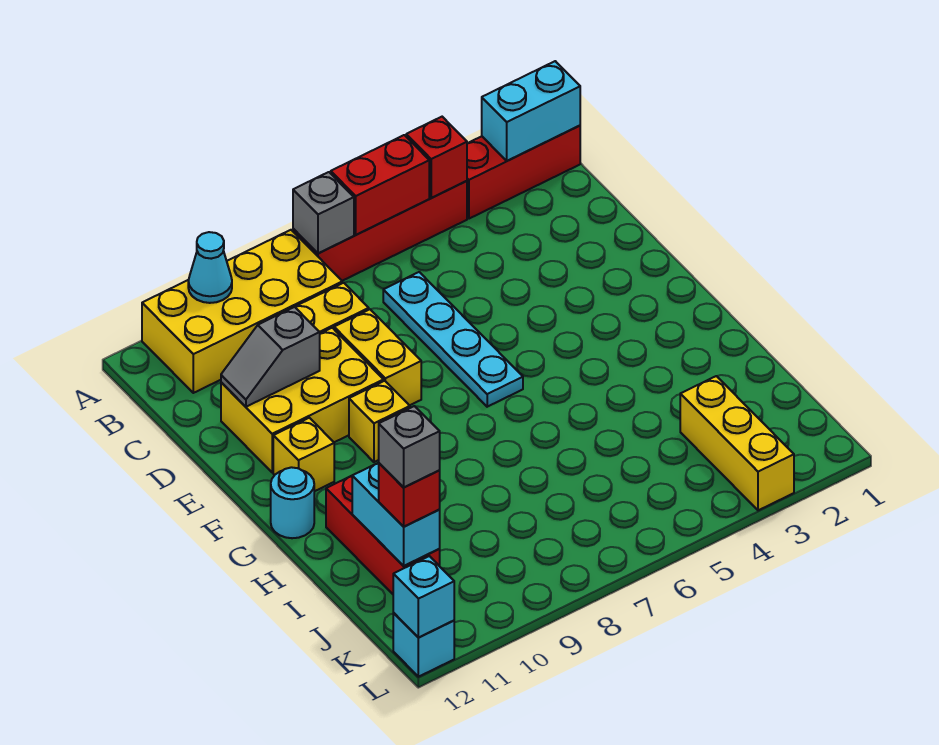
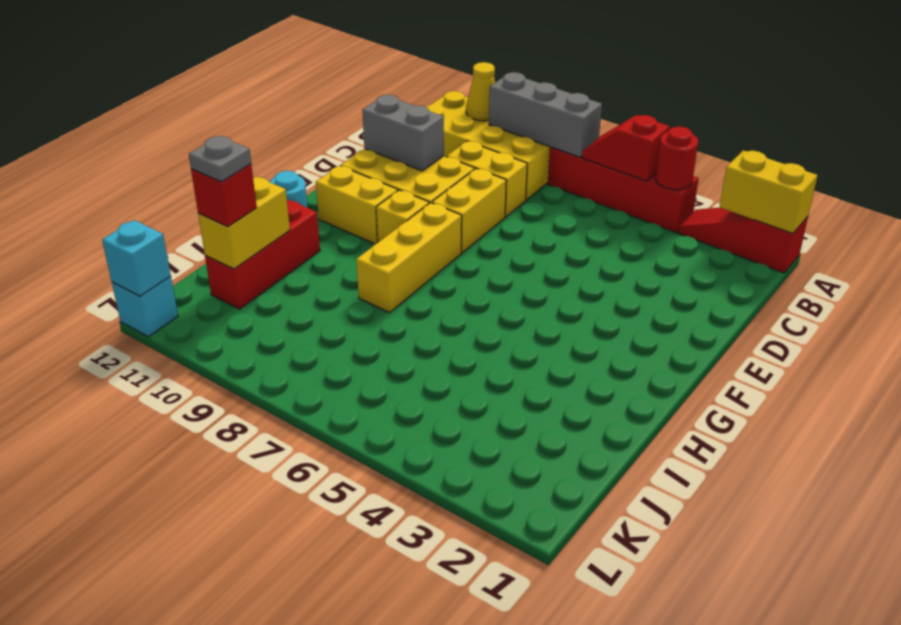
red 1x3 brick [467,126,580,219] -> red 1x3 slope [678,208,808,273]
cyan 1x2 brick [482,61,580,161] -> yellow 1x2 brick [720,150,818,233]
red 1x1 brick [406,117,467,198] -> red 1x1 round brick [655,127,698,190]
red 1x2 brick [331,135,429,235] -> red 1x2 slope [582,115,670,181]
grey 1x1 brick [293,172,354,253] -> grey 1x3 brick [489,72,602,157]
cyan 1x1 cone [188,232,232,303] -> yellow 1x1 cone [466,62,495,121]
cyan 1x4 plate [383,272,523,407] -> none
grey 1x2 slope [221,307,320,407] -> grey 1x2 brick [362,95,444,171]
yellow 1x1 brick [273,418,334,491] -> yellow 1x2 brick [316,166,398,244]
cyan 1x2 brick [352,463,440,566] -> yellow 1x2 brick [198,177,290,269]
yellow 1x3 brick [680,376,794,510] -> yellow 1x3 brick moved to [356,203,462,313]
grey 1x1 brick [379,406,440,487] -> grey 1x1 plate [189,136,251,182]

